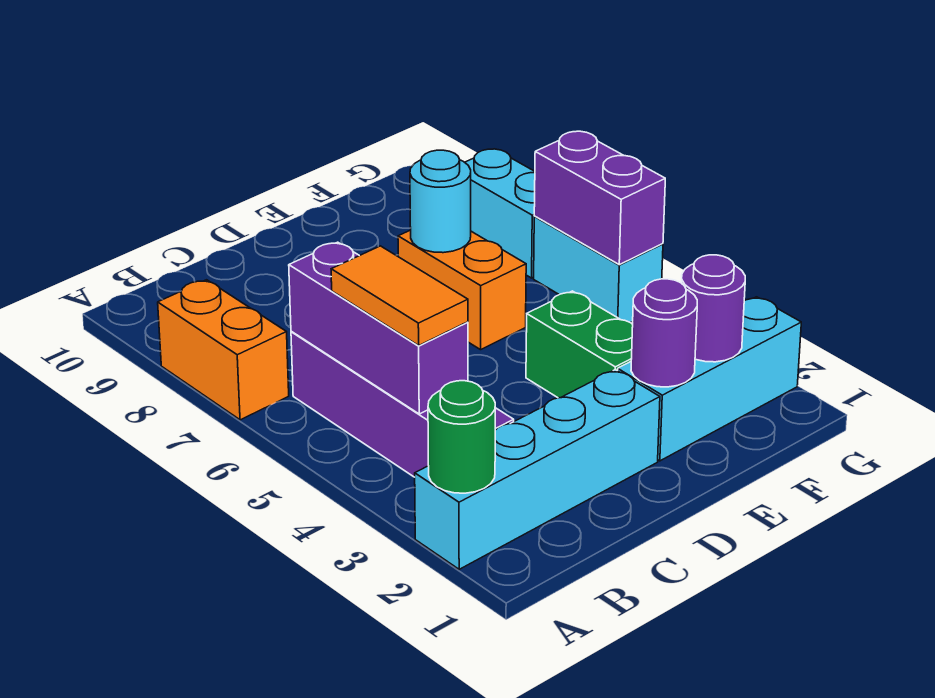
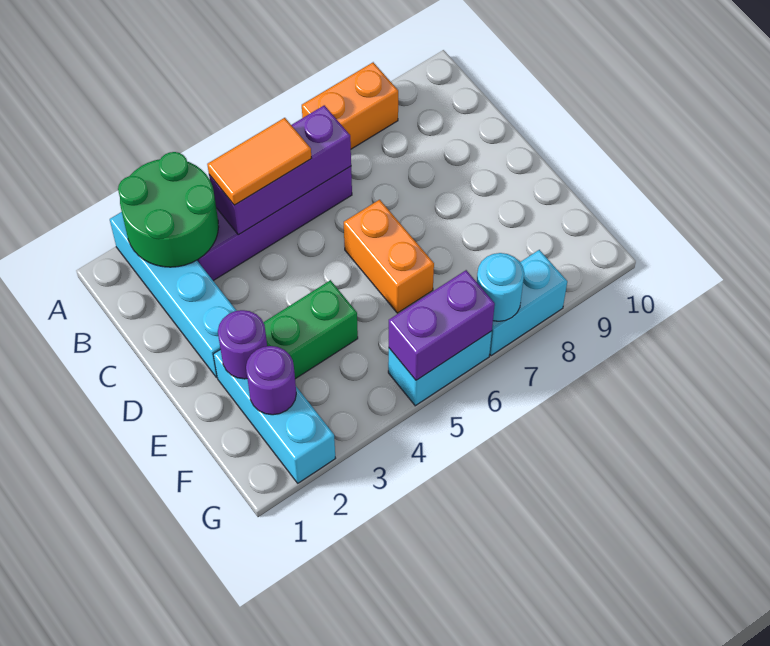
green 1x1 round brick [428,381,495,493] -> green 2x2 round brick [118,152,219,267]
orange 1x2 brick [398,230,526,350] -> orange 1x2 brick turned to [344,200,434,313]
cyan 1x1 round brick [410,150,471,253] -> cyan 1x1 round brick moved to [477,253,524,321]

